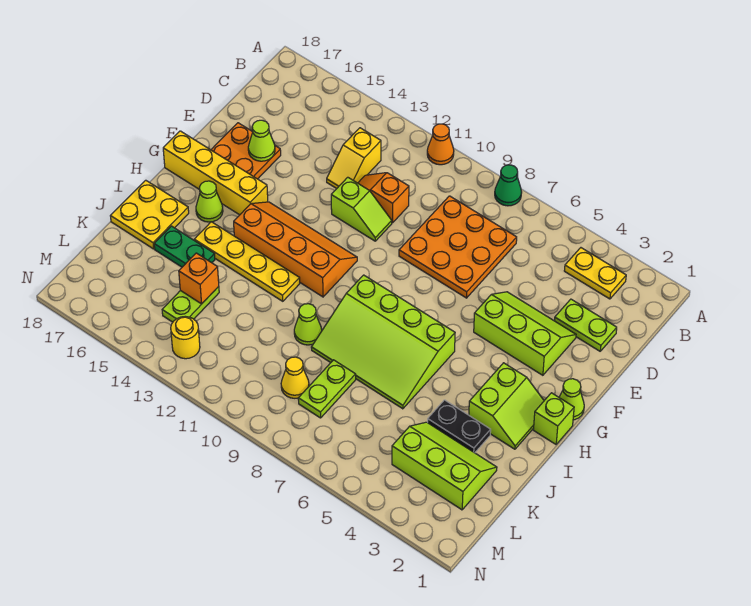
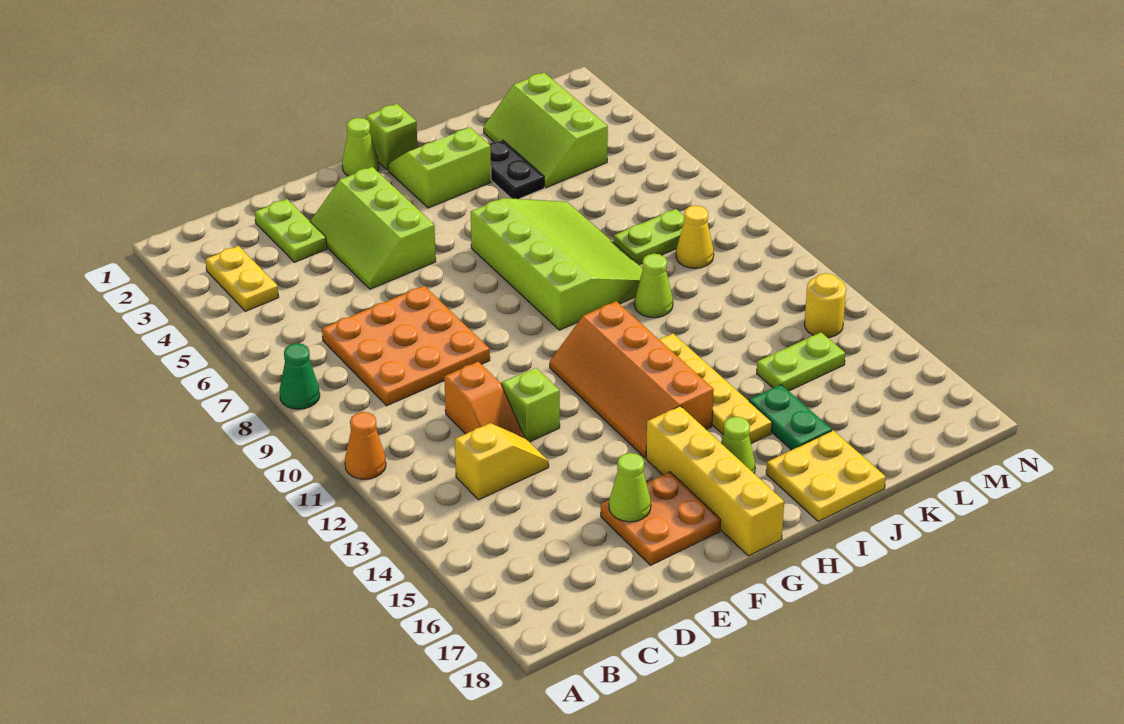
orange 1x1 brick [179,253,219,304] -> none

